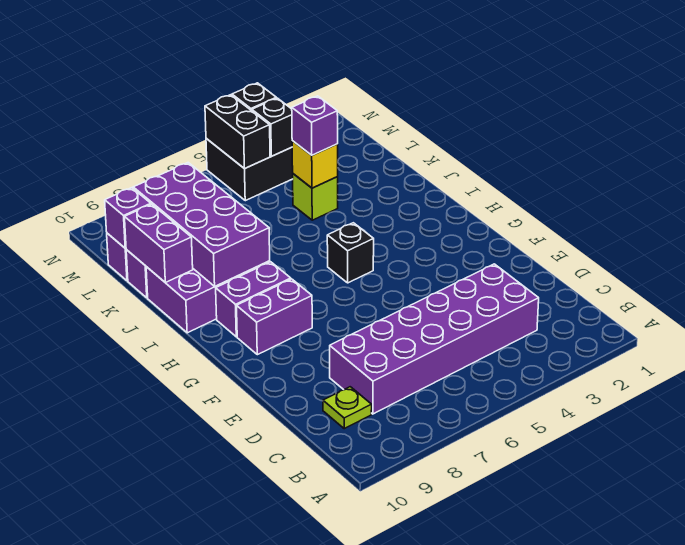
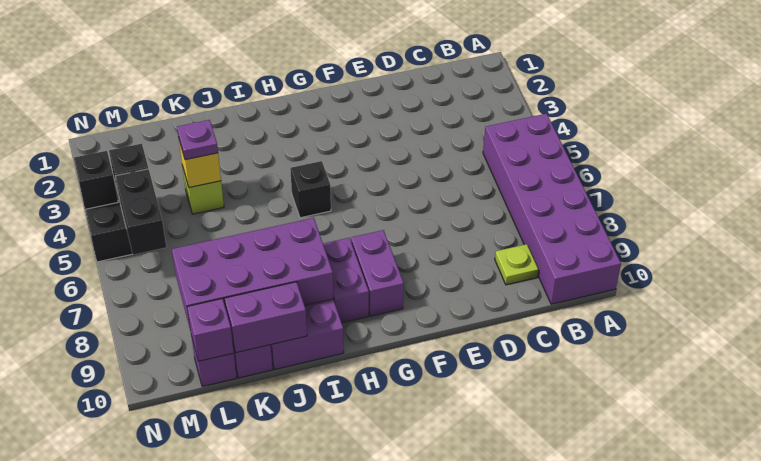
purple 2x6 brick [330,264,539,414] -> purple 2x6 brick moved to [483,114,621,304]
purple 1x1 brick [292,96,338,155] -> purple 1x1 plate [177,120,218,160]
black 1x2 brick [205,95,270,168] -> black 1x2 brick turned to [115,169,166,255]

